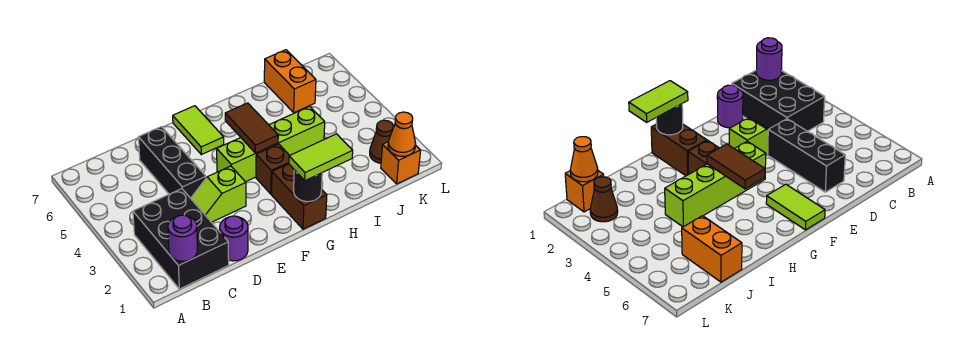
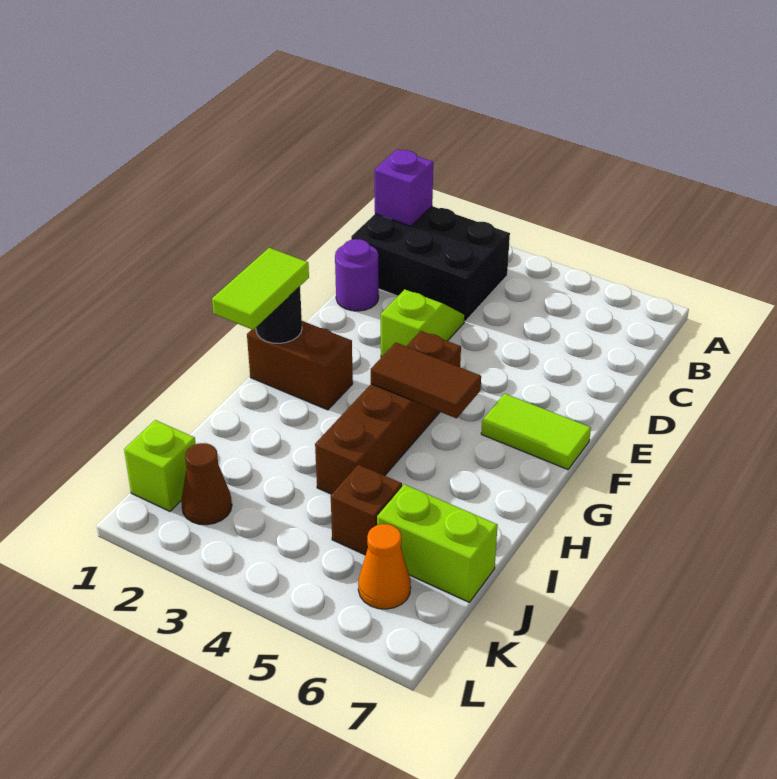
purple 1x1 round brick [168,215,197,261] -> purple 1x1 brick [375,150,433,226]
black 1x3 brick [138,127,206,198] -> none
lime 1x4 brick [217,106,325,182] -> brown 1x4 brick [315,331,461,494]
brown 1x1 brick [256,144,289,194] -> brown 1x1 brick moved to [331,465,402,555]
orange 1x2 brick [264,50,316,113] -> lime 1x2 brick [377,484,498,602]
orange 1x1 brick [381,142,421,184] -> lime 1x1 brick [124,420,196,511]
orange 1x1 cone [388,112,416,156] -> orange 1x1 cone moved to [358,524,411,609]

